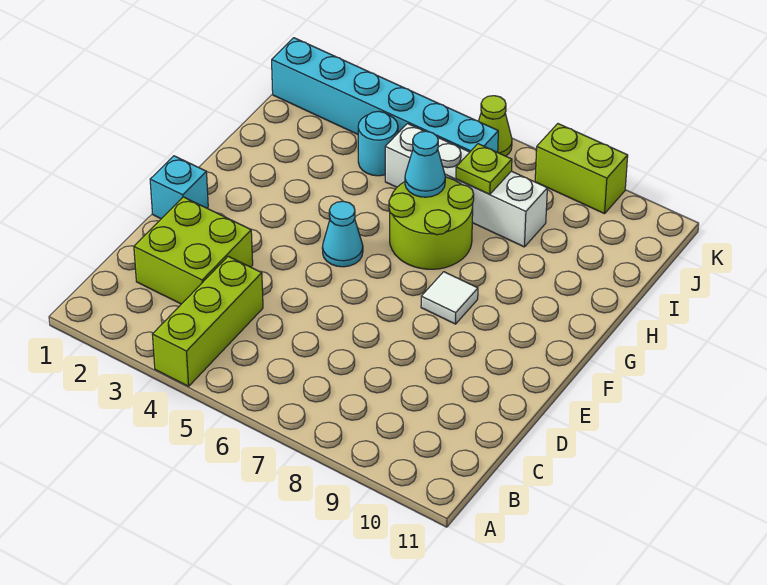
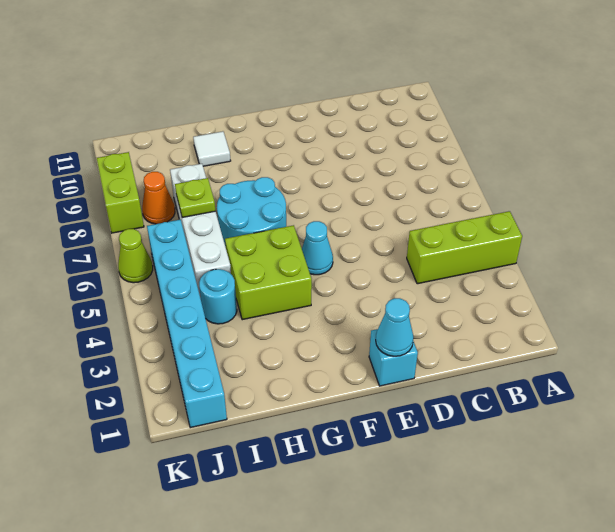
lime 2x2 brick [134,197,253,304] -> lime 2x2 brick moved to [225,225,312,320]
white 1x1 tile [421,272,478,324] -> white 1x1 tile moved to [193,131,231,166]
lime 2x2 round brick [389,177,474,269] -> cyan 2x2 round brick [217,177,286,247]
cyan 1x1 cone [405,131,445,197] -> cyan 1x1 cone moved to [376,298,414,356]
none -> orange 1x1 cone [142,172,175,224]

